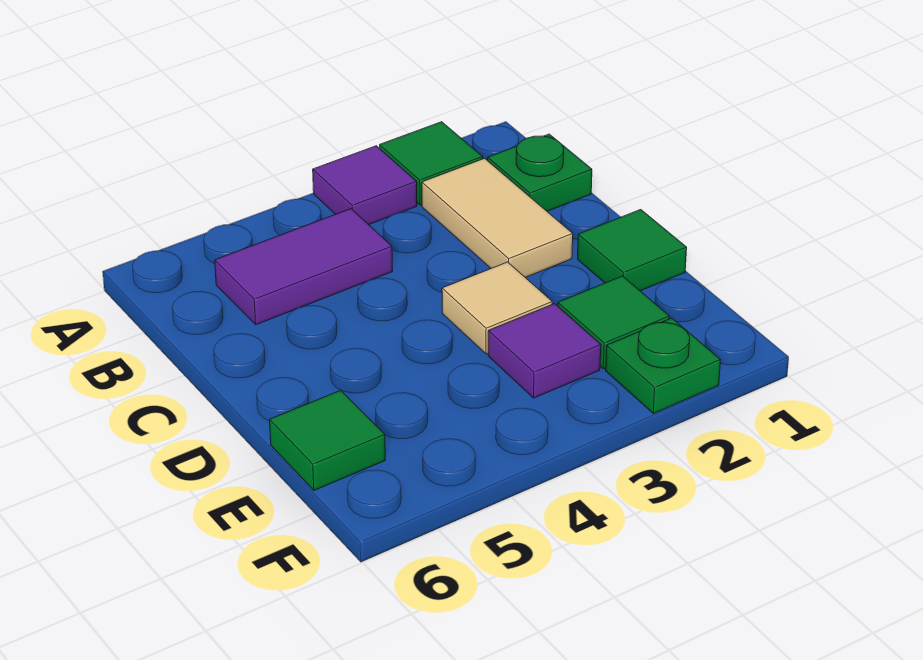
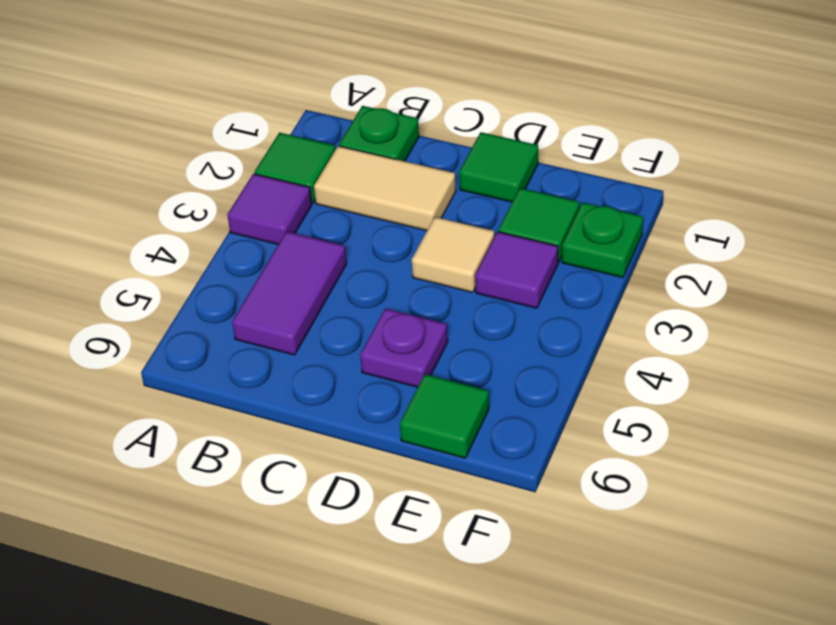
none -> purple 1x1 plate [360,308,448,387]

